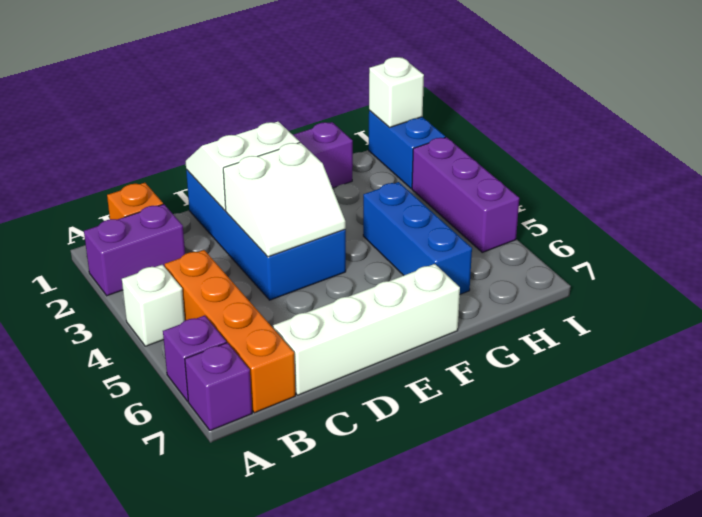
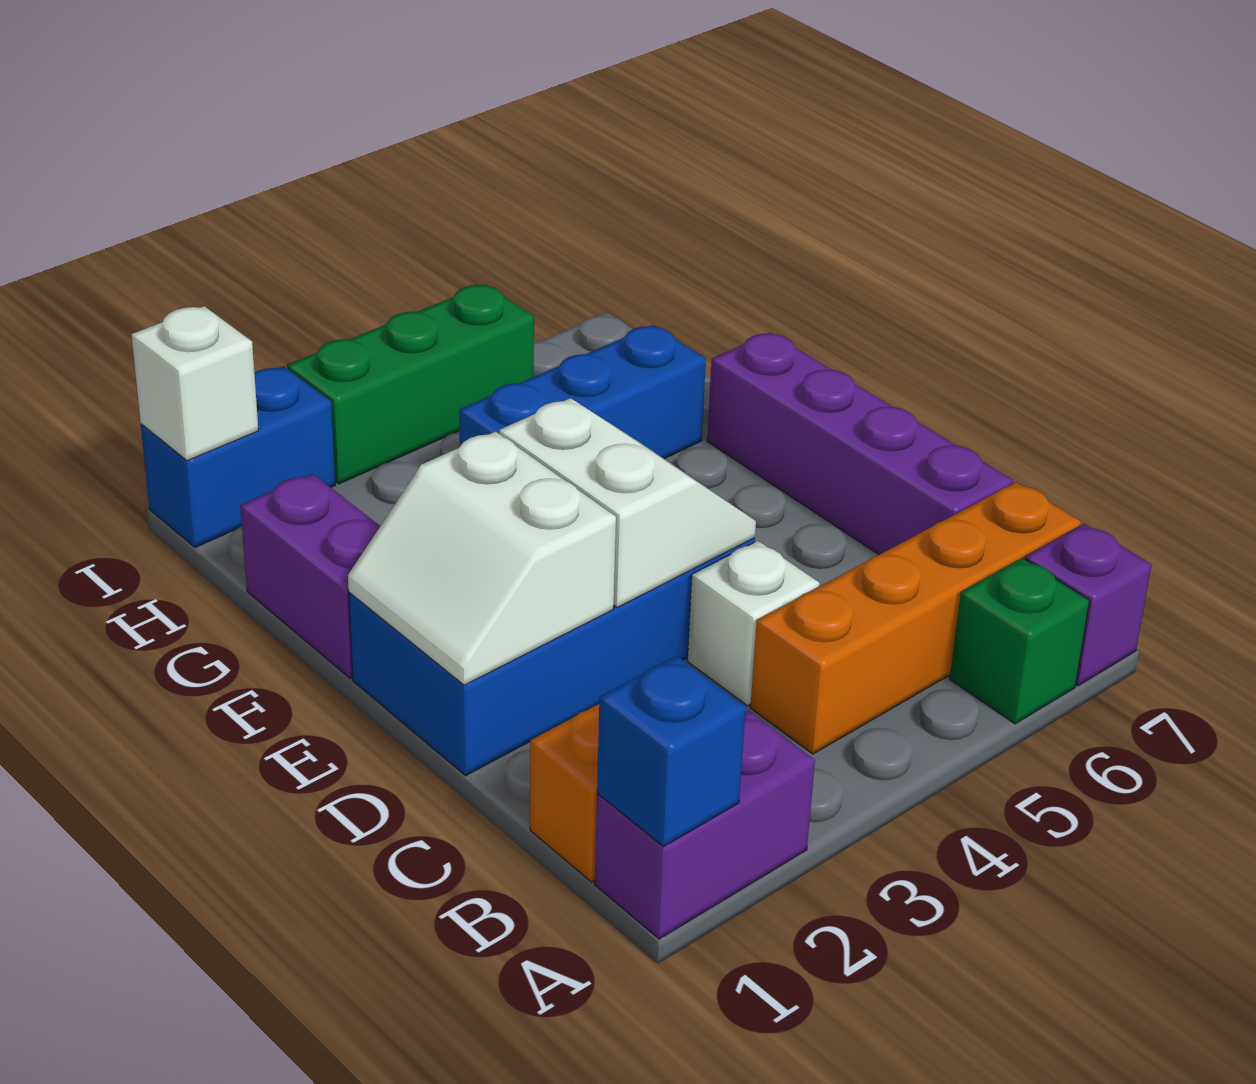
none -> blue 1x1 brick [597,656,746,847]
purple 1x2 brick [84,204,185,296] -> purple 1x2 brick turned to [595,710,815,939]
white 1x1 brick [122,265,185,346] -> white 1x1 brick moved to [688,541,820,706]
purple 1x1 brick [163,315,226,401] -> green 1x1 brick [950,558,1089,724]
white 1x4 brick [273,264,460,395] -> purple 1x4 brick [707,332,1013,555]
purple 1x3 brick [412,137,519,252] -> green 1x3 brick [287,284,534,484]

